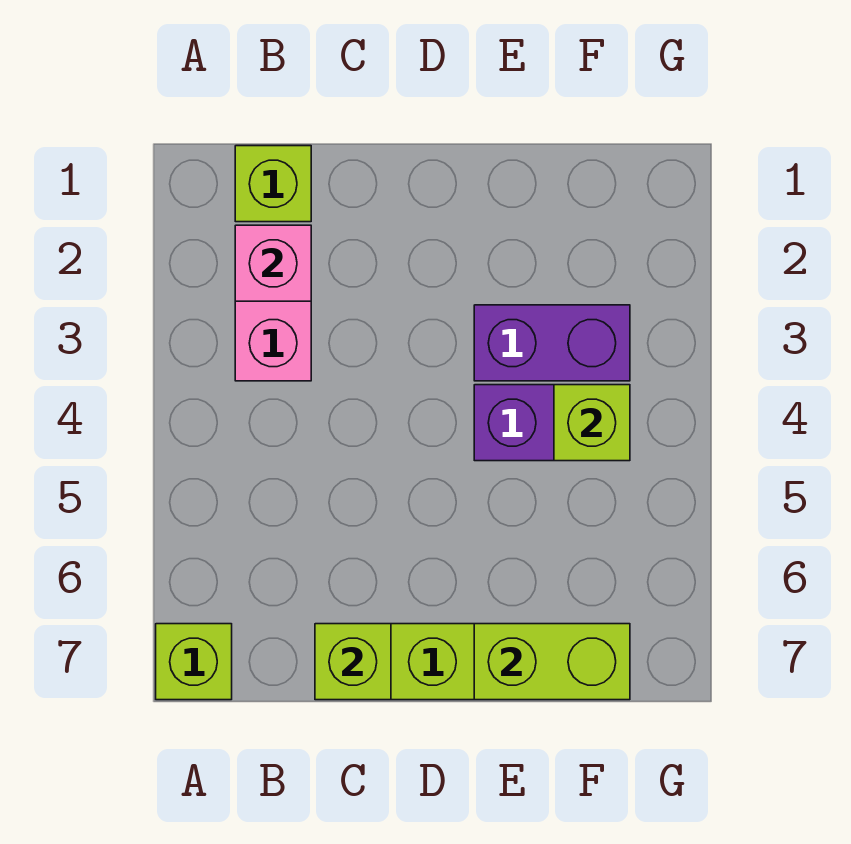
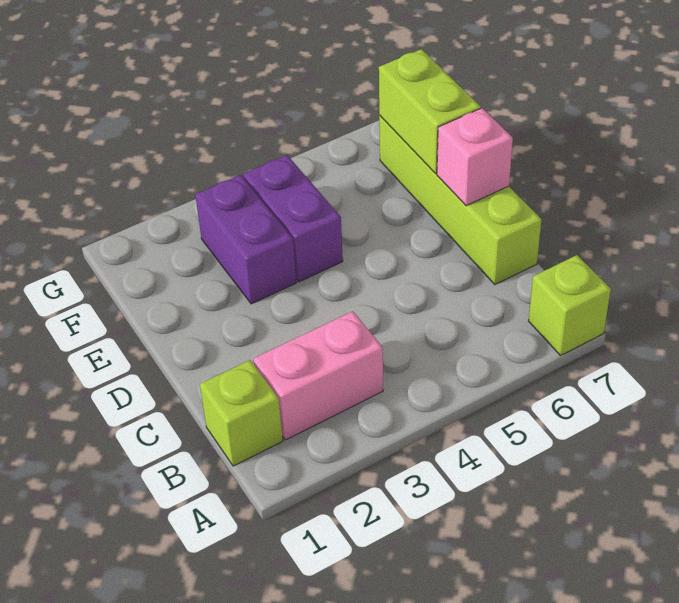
pink 1x1 brick [235,225,311,301] -> pink 1x1 brick moved to [437,108,513,206]
lime 1x1 brick [315,624,391,700] -> none
lime 1x1 brick [554,385,630,461] -> none

